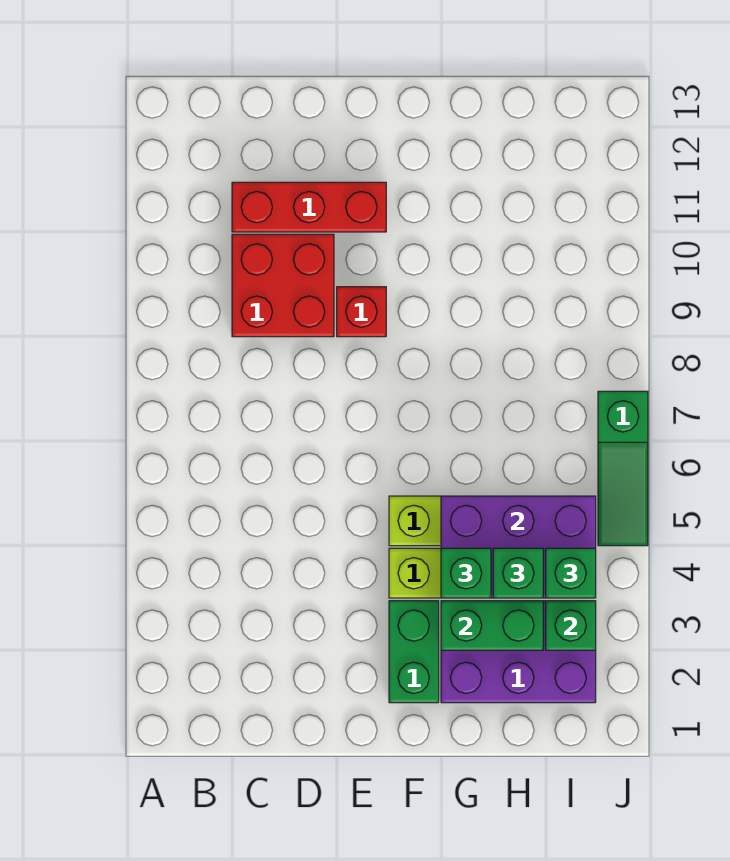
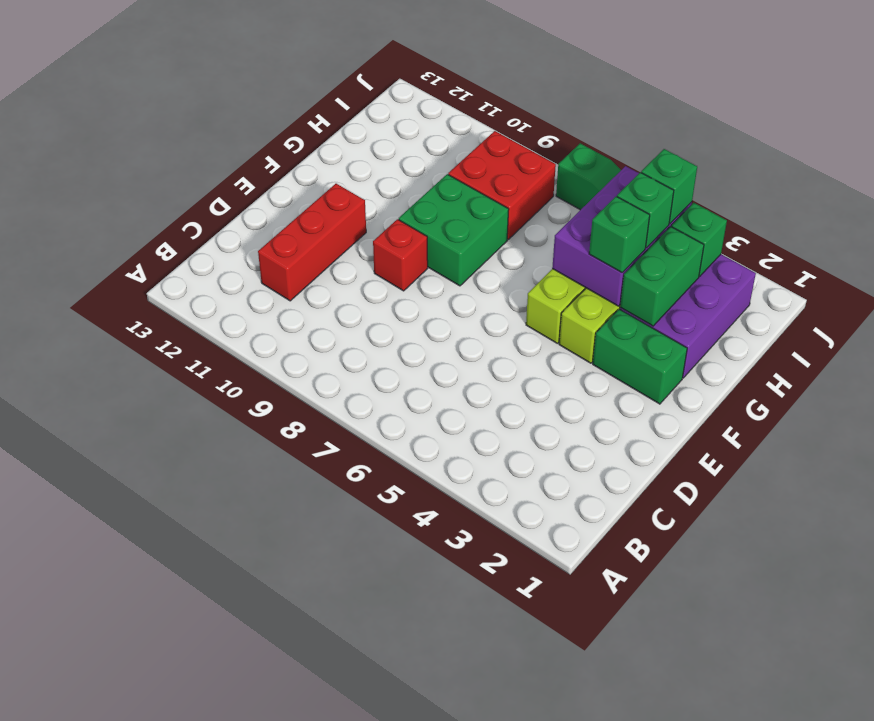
red 2x2 brick [232,234,334,337] -> red 2x2 brick moved to [448,131,556,239]
none -> green 2x2 brick [399,174,509,286]

